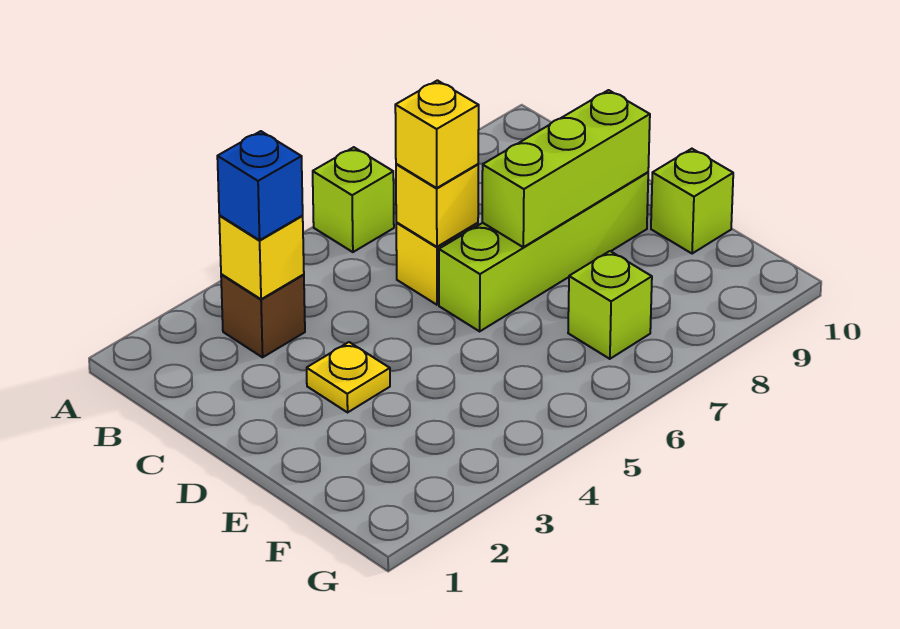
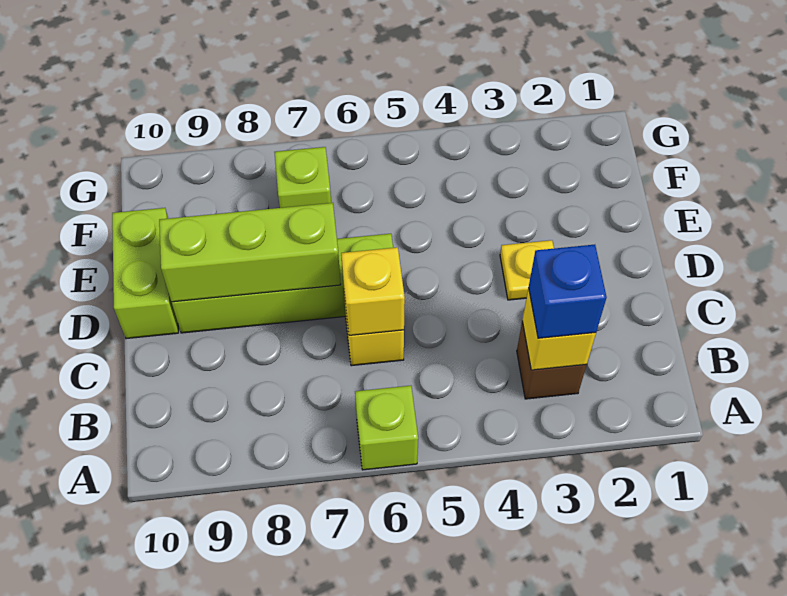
yellow 1x1 brick [395,80,479,188] -> none
lime 1x1 brick [651,149,733,254] -> lime 1x2 brick [112,208,178,339]

